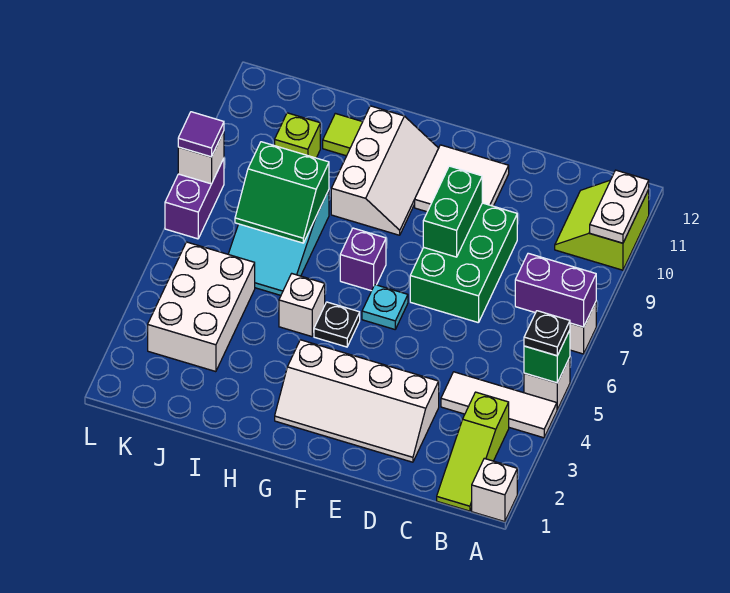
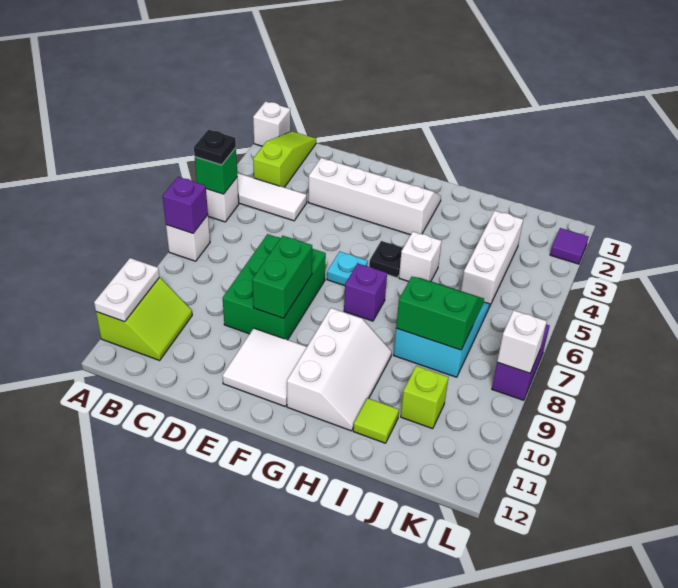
purple 1x2 brick [515,253,596,327] -> purple 1x1 brick [163,177,208,233]
white 2x3 slope [331,106,438,235] -> white 2x3 slope turned to [287,308,392,431]
white 2x3 brick [148,242,255,372] -> white 1x3 brick [461,211,523,307]
purple 1x1 tile [178,112,224,157] -> purple 1x1 tile moved to [550,228,589,264]

